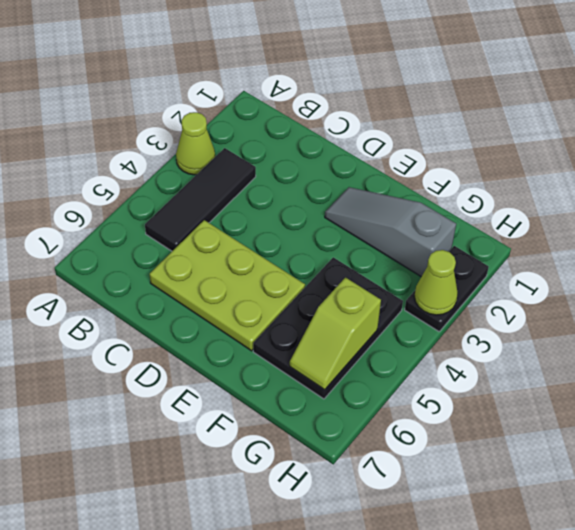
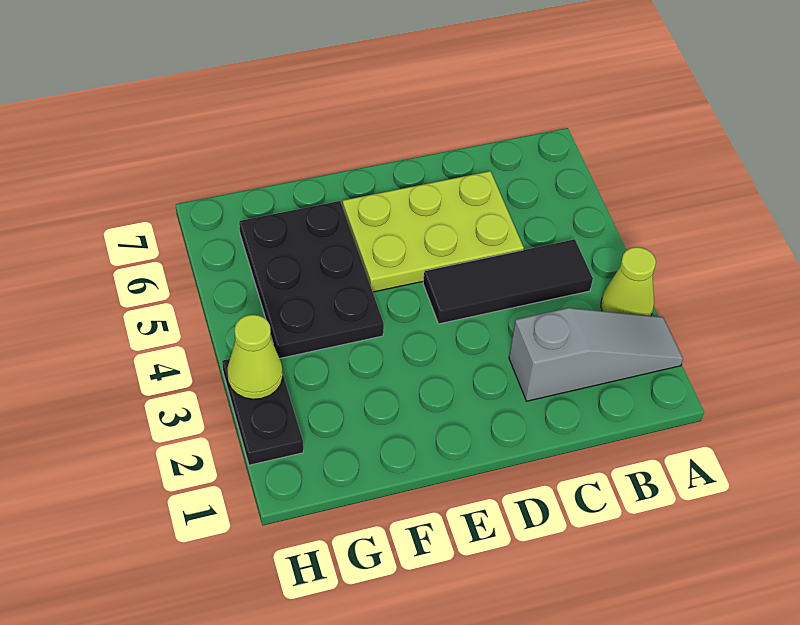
black 1x3 tile [145,148,256,251] -> black 1x3 tile turned to [423,239,593,324]
grey 1x3 slope [325,187,456,277] -> grey 1x3 slope moved to [509,308,683,401]
lime 1x2 slope [290,278,381,390] -> none

